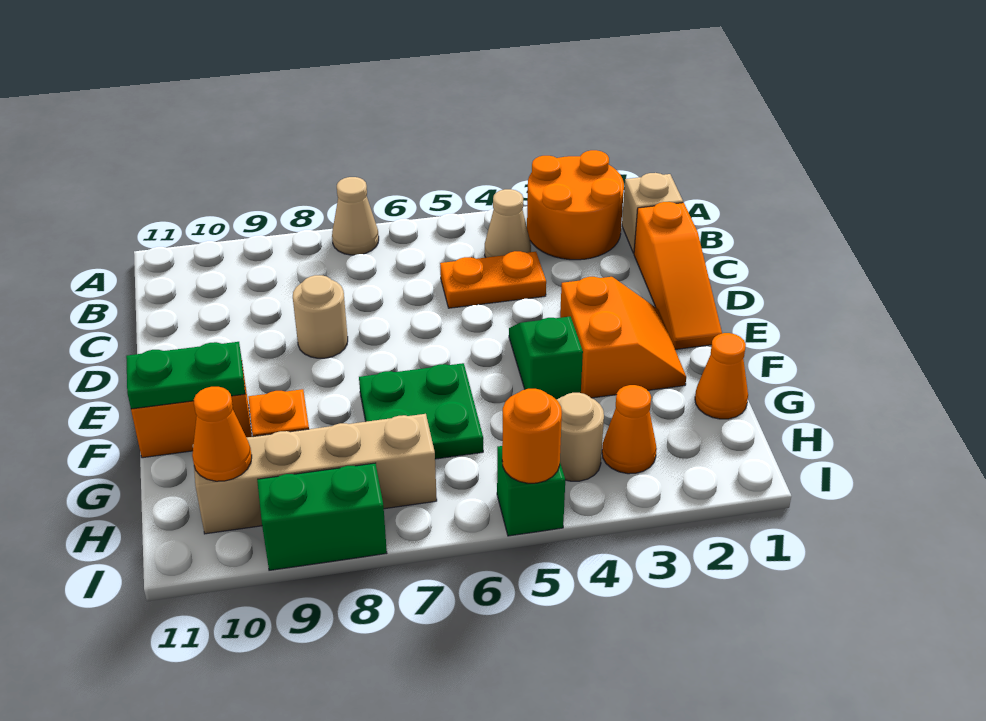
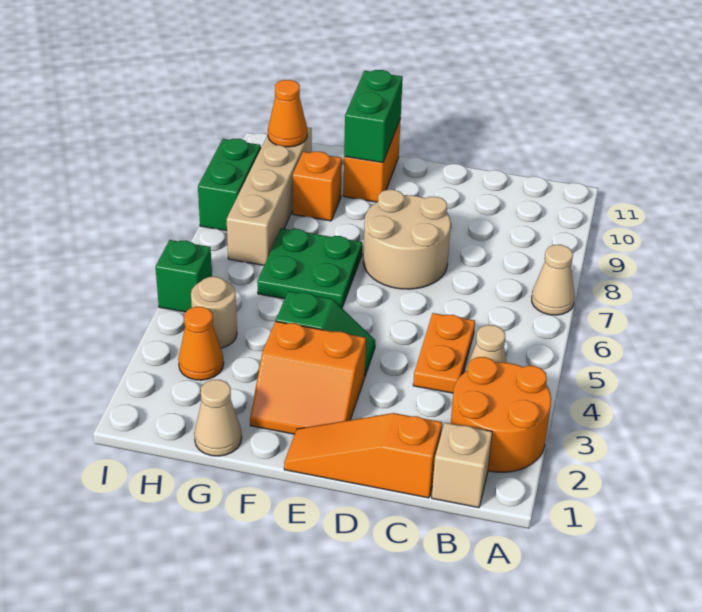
tan 1x1 round brick [293,275,348,358] -> tan 2x2 round brick [363,190,451,289]
green 1x2 plate [126,342,245,409] -> green 1x2 brick [344,70,403,163]
orange 1x1 cone [695,333,748,419] -> tan 1x1 cone [194,380,242,456]
orange 1x1 round brick [502,389,562,483] -> none

